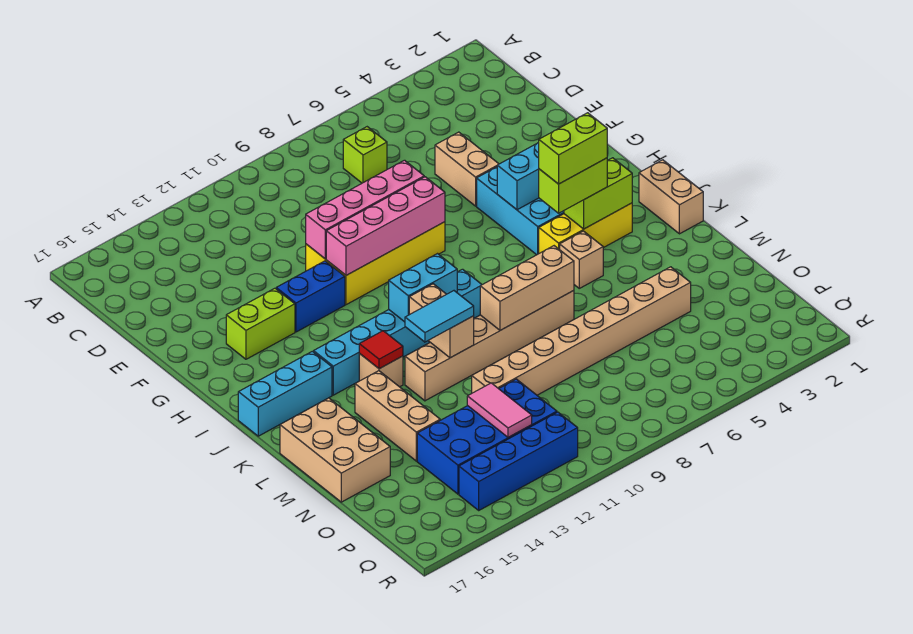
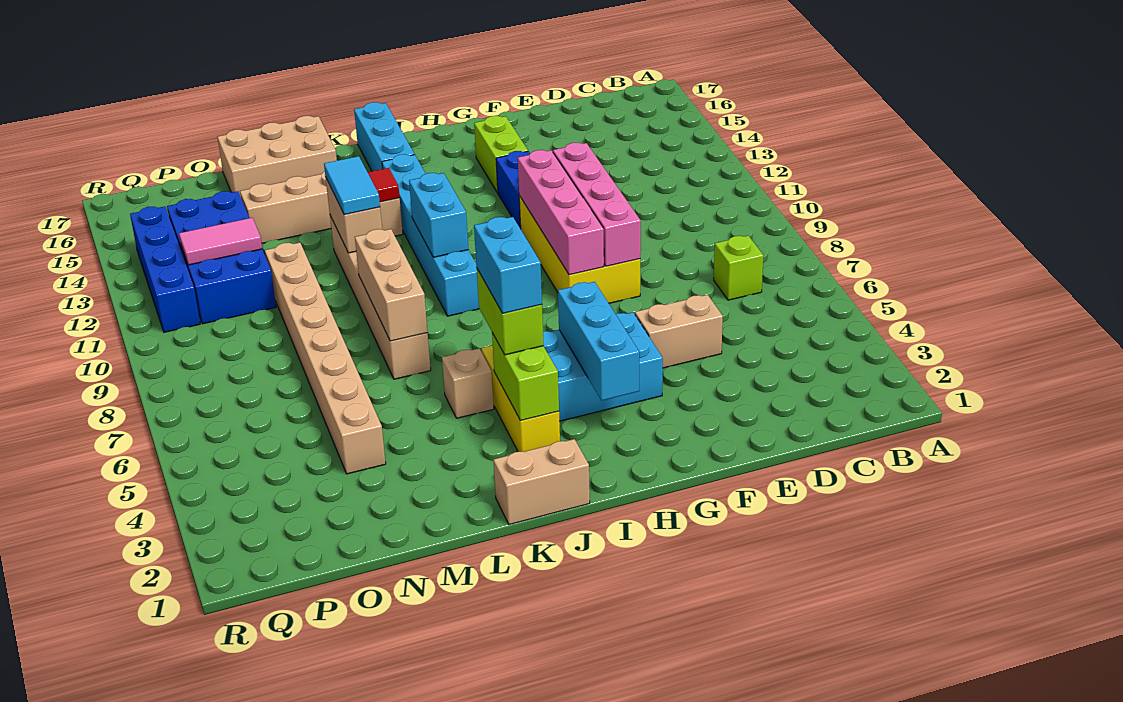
lime 1x2 brick [539,113,607,184] -> cyan 1x2 brick [474,217,542,313]
tan 1x2 brick [409,284,474,358] -> tan 1x2 brick turned to [326,179,382,253]

